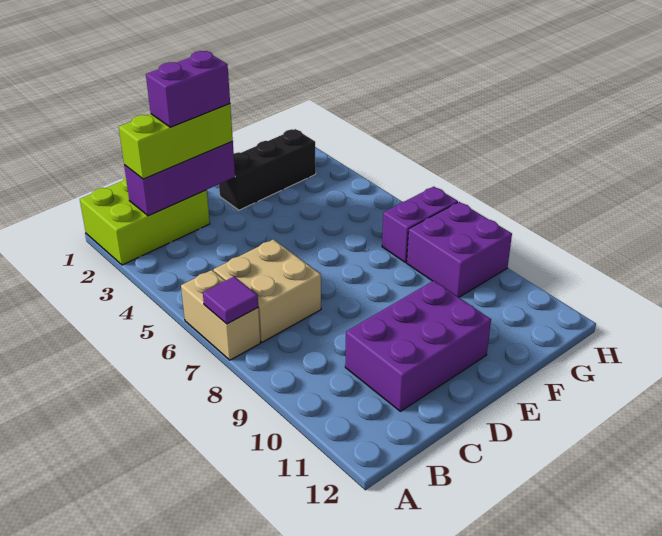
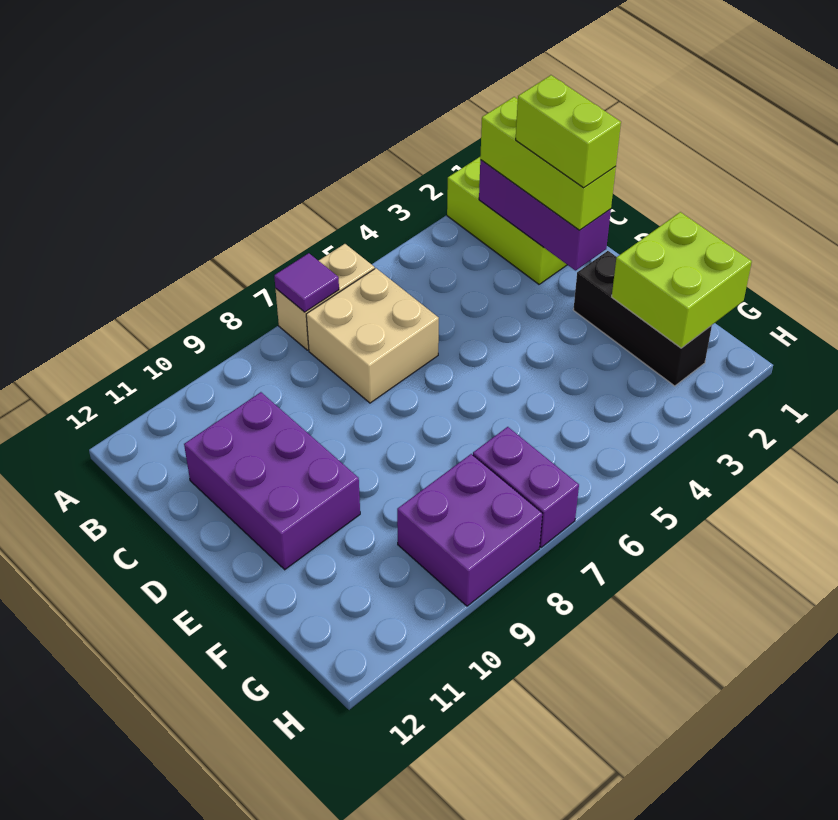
purple 1x2 brick [146,51,230,127] -> lime 1x2 brick [516,75,621,188]
none -> lime 2x2 brick [612,212,752,348]

